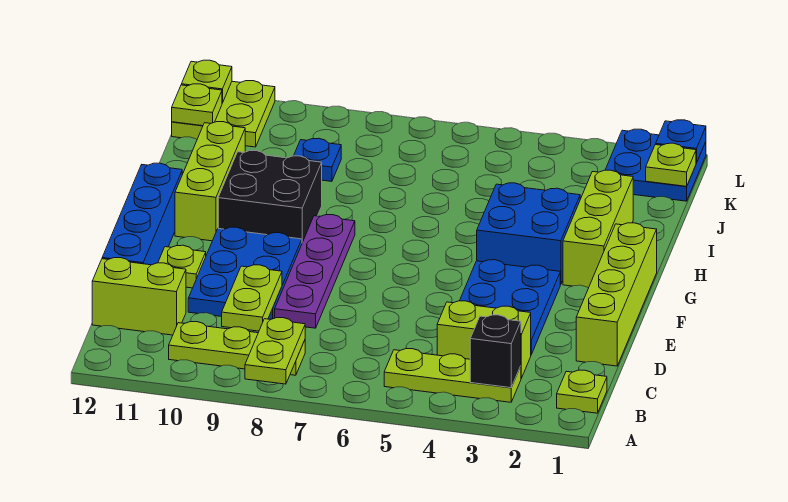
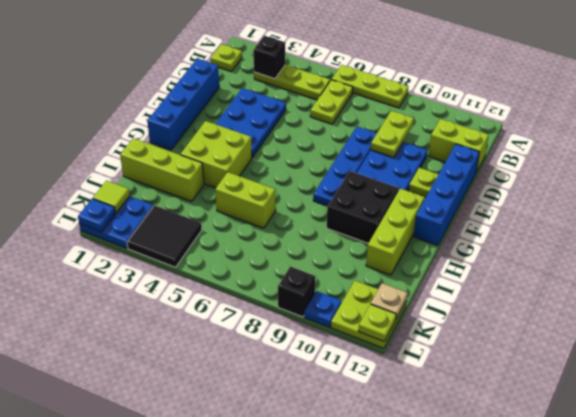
lime 1x2 plate [245,318,305,384] -> lime 1x2 plate moved to [310,80,353,124]
lime 1x3 plate [169,322,305,375] -> lime 1x3 plate moved to [332,65,408,108]
lime 1x2 brick [437,301,531,378] -> lime 1x2 brick moved to [215,172,276,228]
lime 1x4 brick [576,223,657,366] -> blue 1x4 brick [147,58,219,150]
purple 1x4 plate [275,215,355,328] -> blue 1x4 plate [313,127,377,206]
lime 1x3 brick [563,170,633,288] -> lime 1x3 brick turned to [120,138,204,201]
blue 2x2 brick [477,183,580,285] -> lime 2x2 brick [180,121,252,188]
blue 1x1 plate [294,138,341,181] -> blue 1x1 plate moved to [304,291,341,327]
lime 1x1 plate [646,143,696,186] -> lime 1x1 tile [93,181,130,213]
none -> black 2x2 tile [127,205,202,267]
lime 1x1 plate [172,84,222,126] -> tan 1x1 plate [371,283,408,319]
none -> black 1x1 brick [278,267,315,317]

